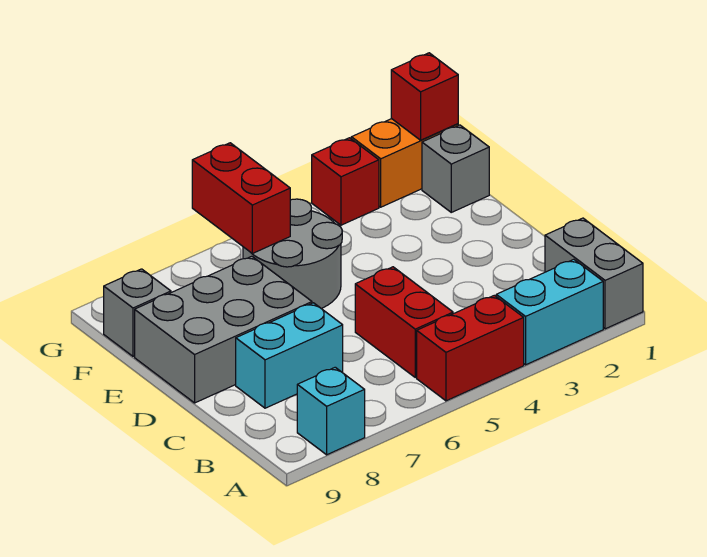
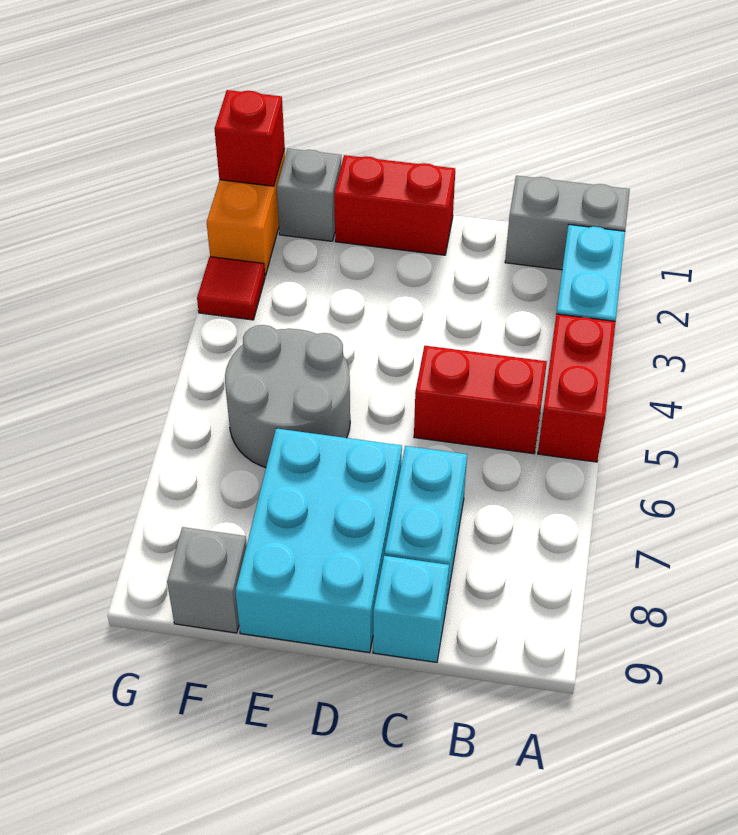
cyan 1x1 brick [297,367,365,455] -> cyan 1x1 brick moved to [373,556,449,662]
grey 2x3 brick [135,256,312,403] -> cyan 2x3 brick [235,428,402,653]
red 1x2 brick [192,143,290,253] -> red 1x2 brick moved to [334,155,455,255]
red 1x1 brick [312,138,379,225] -> red 1x1 tile [197,257,265,320]

